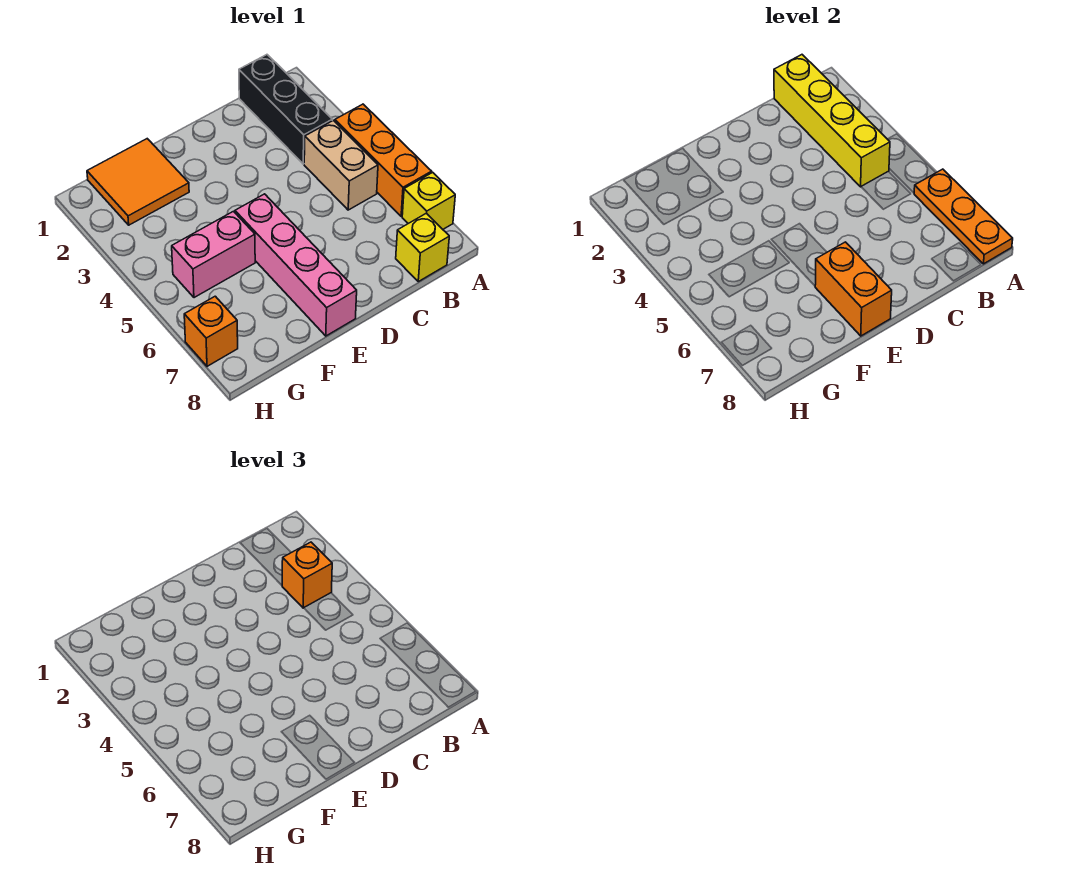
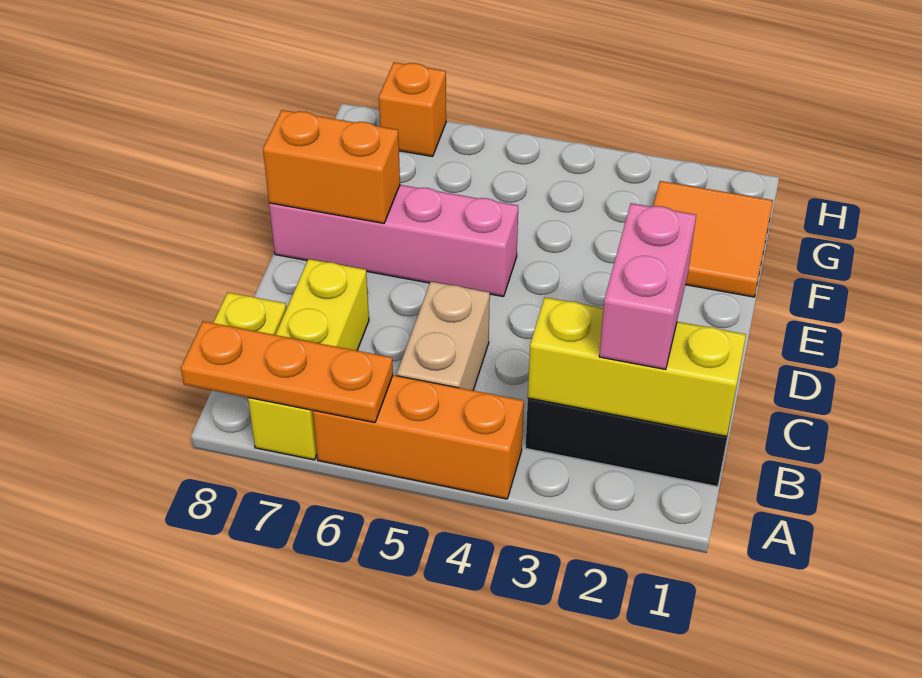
yellow 1x1 brick [402,172,455,229] -> yellow 1x3 brick [248,259,369,460]
yellow 1x4 brick [774,55,890,187] -> yellow 1x3 brick [528,297,746,436]
orange 1x1 brick [282,542,332,608] -> none
tan 1x2 brick [304,120,378,210] -> tan 1x2 brick turned to [397,282,490,390]
pink 1x2 brick [172,211,255,298] -> pink 1x2 brick moved to [599,203,696,370]

